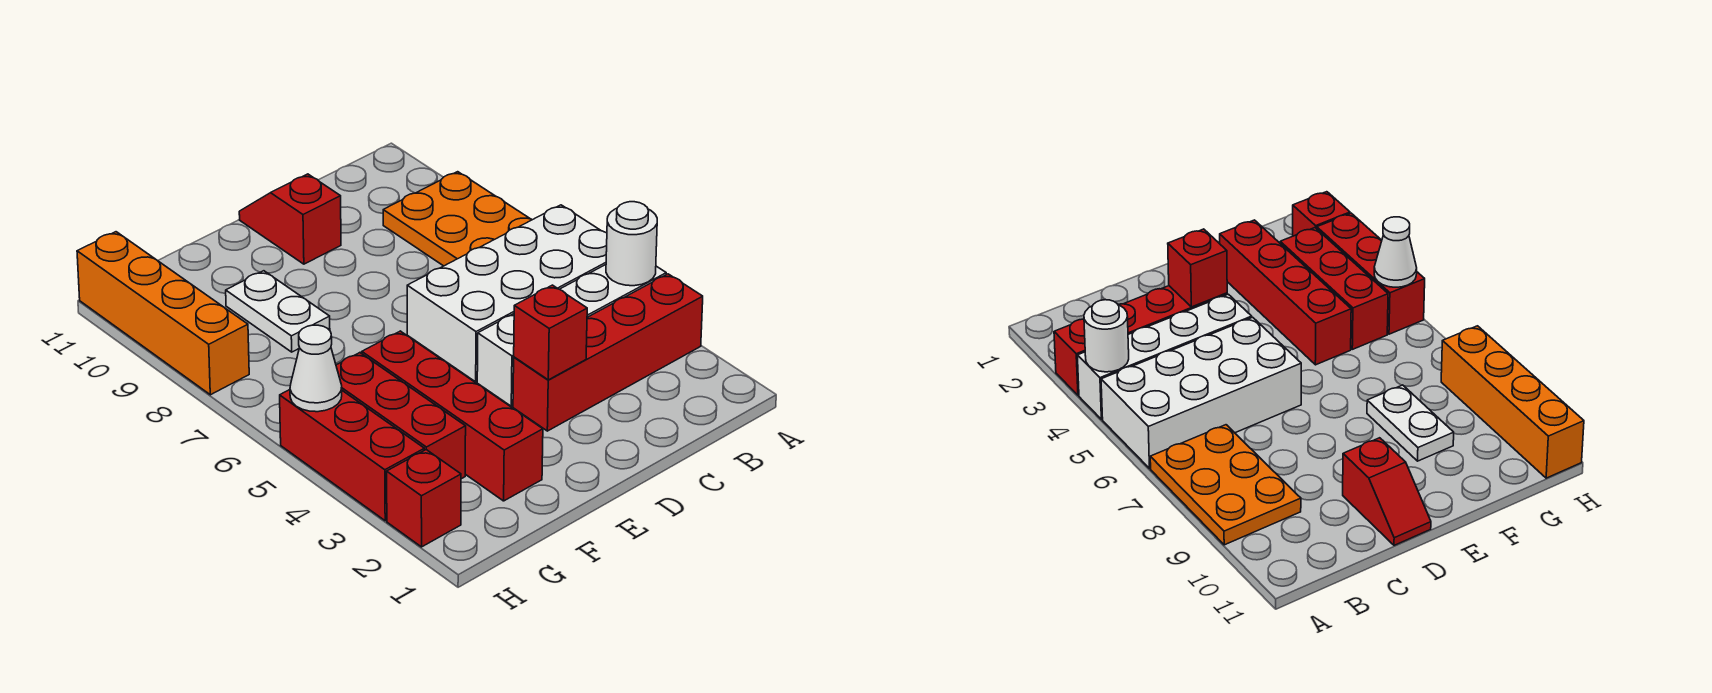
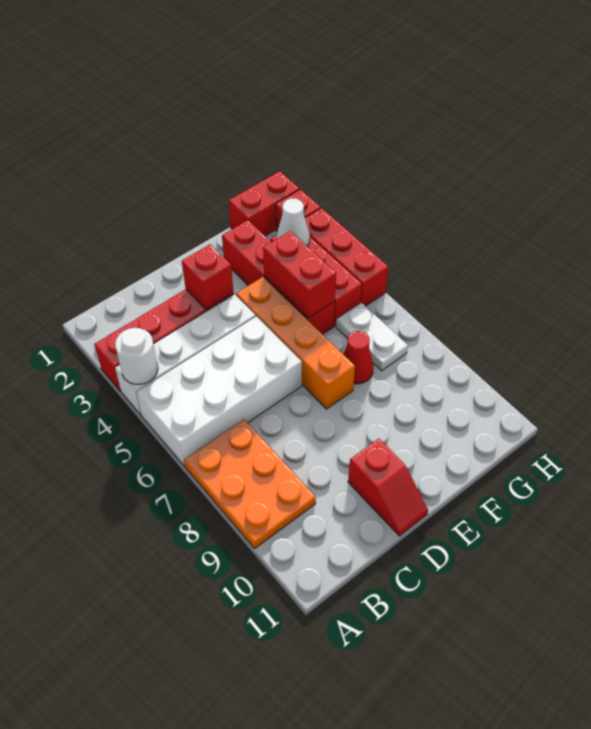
none -> red 1x2 brick [263,231,336,318]
none -> red 1x1 cone [343,331,373,384]
white 1x2 plate [226,271,330,352] -> white 1x2 plate moved to [336,303,408,371]
none -> red 1x2 brick [229,171,299,236]
white 1x1 cone [290,325,342,412] -> white 1x1 cone moved to [277,198,310,246]
orange 1x4 brick [77,232,249,395] -> orange 1x4 brick moved to [236,277,355,409]

